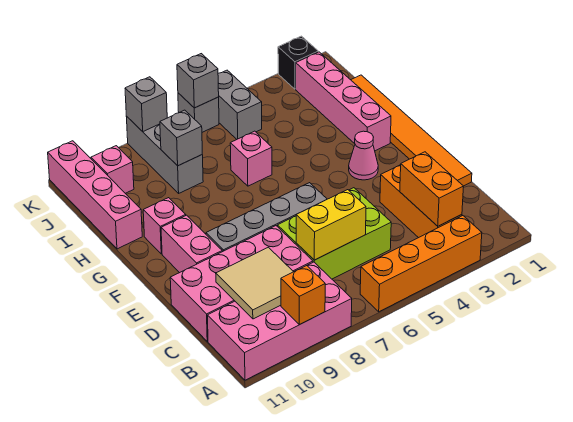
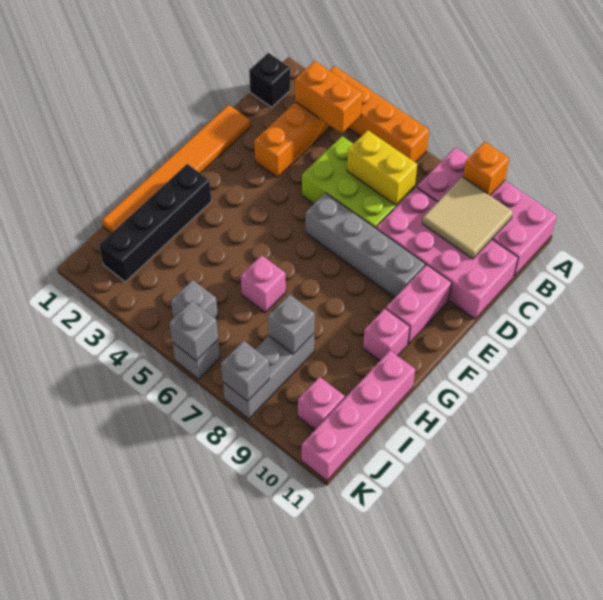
orange 1x2 brick [400,152,464,226] -> orange 1x2 brick turned to [295,61,362,134]
pink 1x1 cone [349,131,378,180] -> none
pink 1x4 brick [296,52,391,151] -> black 1x4 brick [99,164,212,282]
grey 1x2 brick [218,70,262,139] -> grey 1x1 brick [171,280,218,319]
black 1x1 brick [278,36,318,89] -> black 1x1 brick moved to [249,53,290,107]

